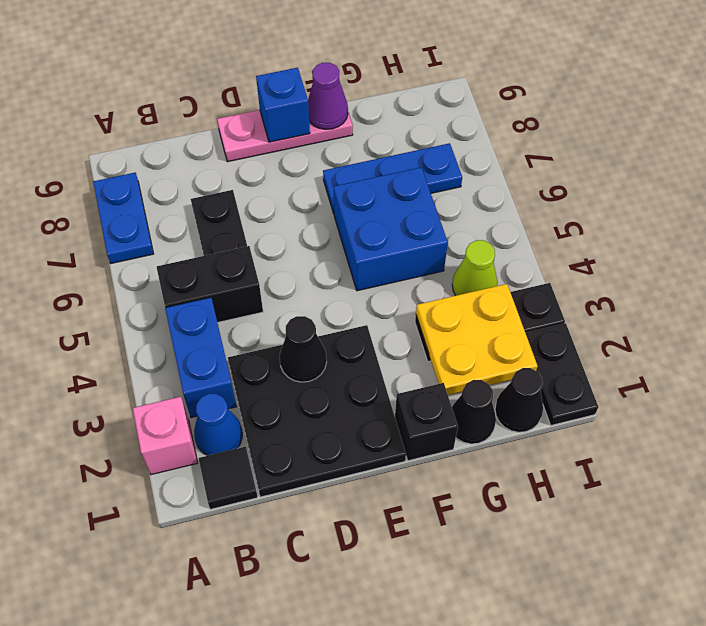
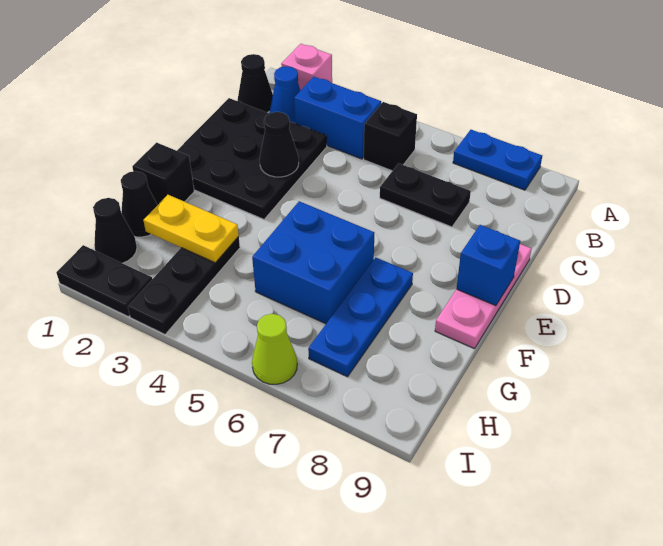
black 1x1 tile [199,447,258,509] -> black 1x1 cone [238,54,273,113]
black 1x2 brick [157,246,263,323] -> black 1x1 brick [364,102,417,171]
purple 1x1 cone [308,63,348,129] -> none
yellow 2x2 plate [416,284,538,395] -> yellow 1x2 plate [143,195,239,262]
lime 1x1 cone [452,240,498,295] -> lime 1x1 cone moved to [252,314,297,384]

